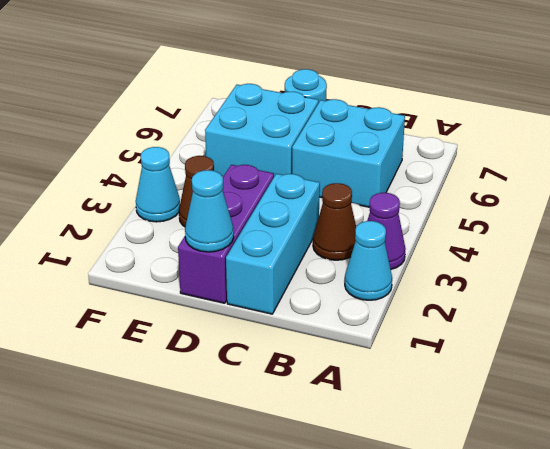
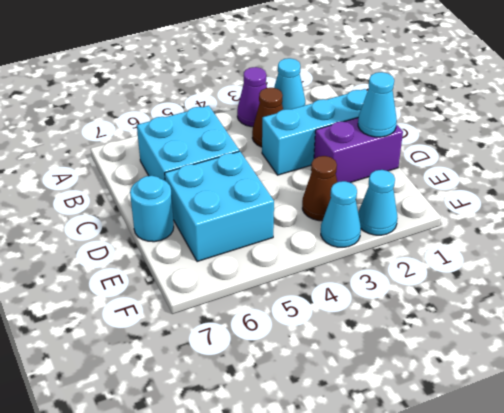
purple 1x3 brick [178,165,274,303] -> purple 1x2 brick [314,118,403,183]
none -> cyan 1x1 cone [358,170,398,235]

